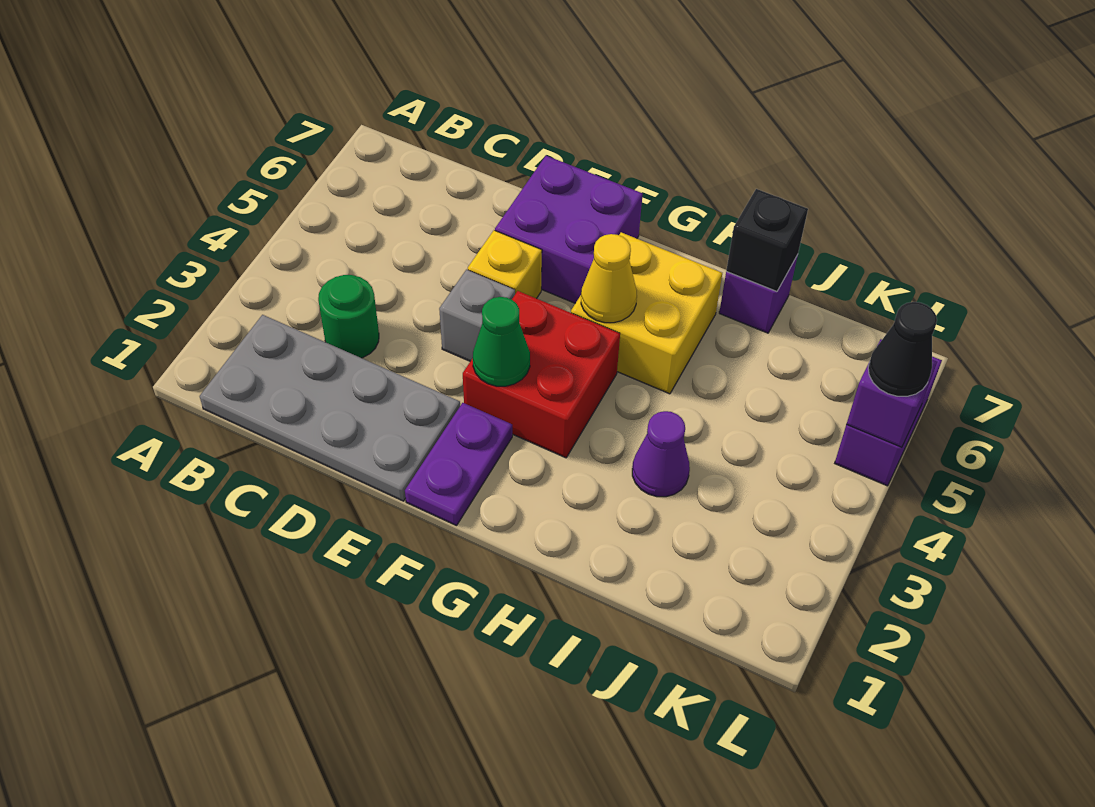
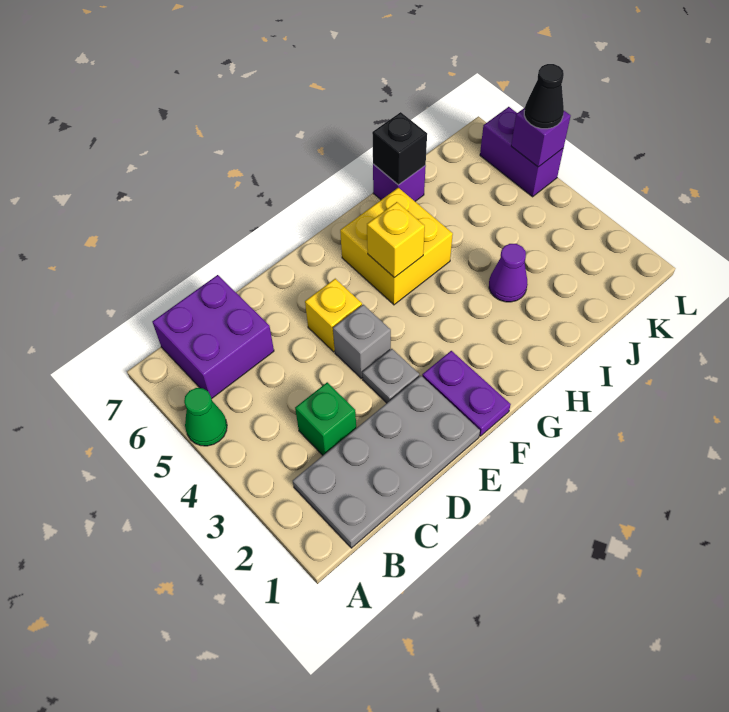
green 1x1 round brick [318,275,379,358] -> green 1x1 brick [295,382,356,455]
none -> grey 1x1 plate [362,349,419,403]
purple 2x2 brick [495,156,643,303] -> purple 2x2 brick moved to [152,275,274,399]
red 2x2 brick [463,291,620,458] -> none
green 1x1 cone [473,297,530,386] -> green 1x1 cone moved to [184,388,227,446]
yellow 1x1 cone [581,234,637,323] -> yellow 1x1 brick [367,202,425,278]

